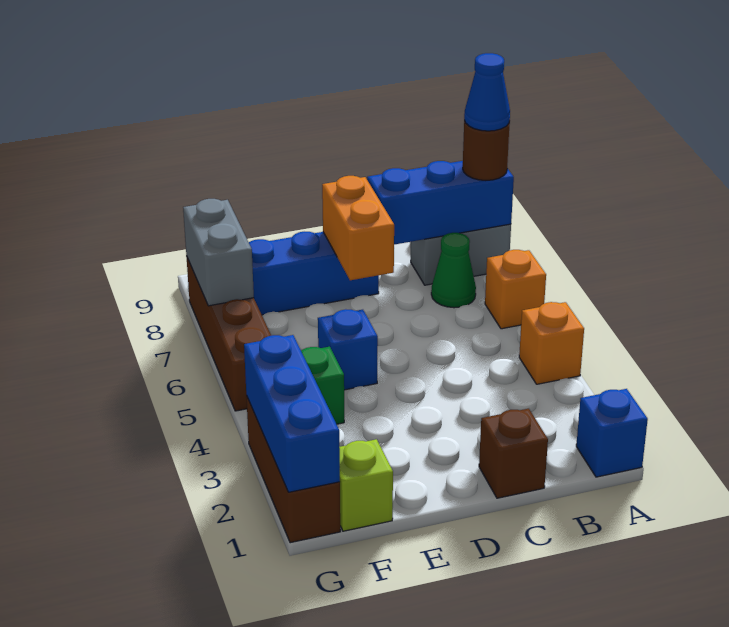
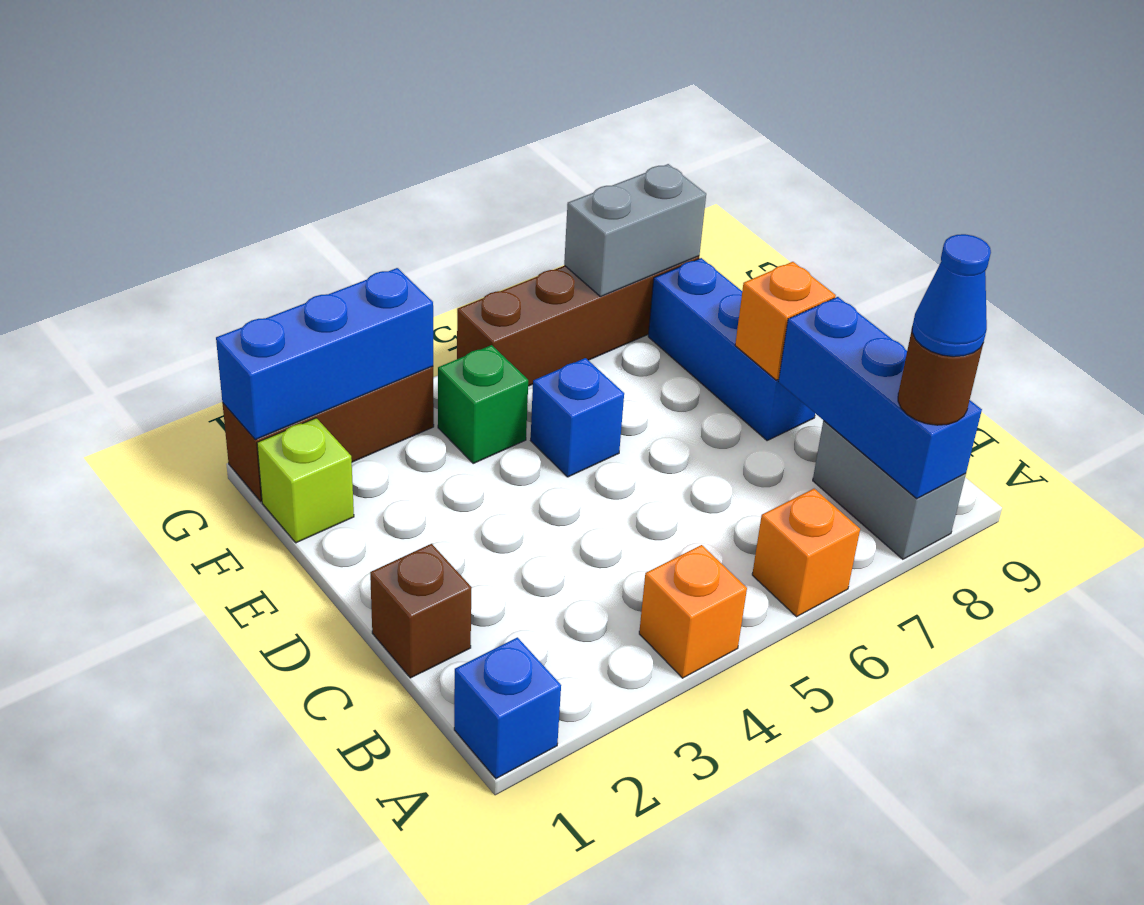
green 1x1 cone [431,233,476,308] -> none
orange 1x2 brick [322,176,394,280] -> orange 1x1 brick [735,262,836,380]

